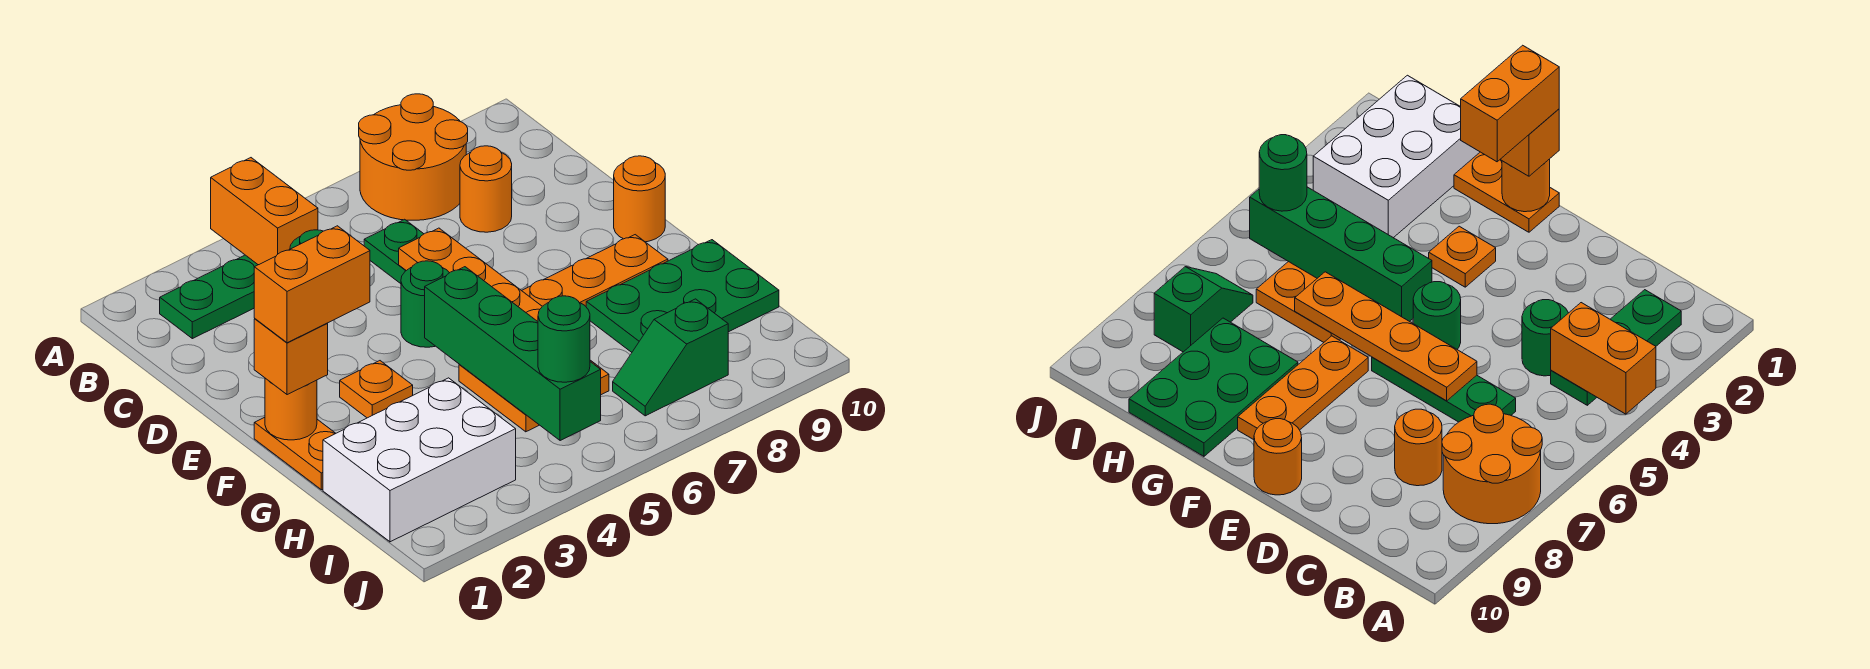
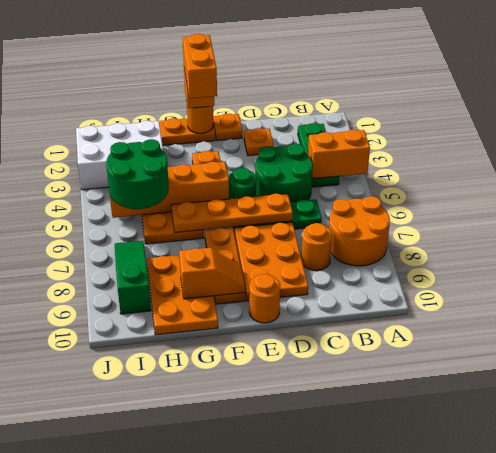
green 1x1 round brick [1522,300,1568,376] -> green 2x2 round brick [255,144,313,202]
none -> orange 1x1 plate [244,128,274,156]
none -> orange 2x3 plate [235,222,308,301]
none -> orange 1x1 plate [213,114,242,141]
green 1x4 brick [425,267,601,441] -> orange 1x4 brick [110,162,229,218]
none -> orange 1x2 slope [179,248,246,299]
green 2x3 plate [586,240,779,352] -> orange 2x3 plate [147,255,218,335]
white 2x3 brick [323,378,516,542] -> white 2x3 brick turned to [76,121,163,190]
green 1x1 round brick [538,296,590,382] -> green 2x2 round brick [106,139,169,209]
green 1x2 slope [613,299,728,416] -> green 1x3 slope [115,241,151,314]

